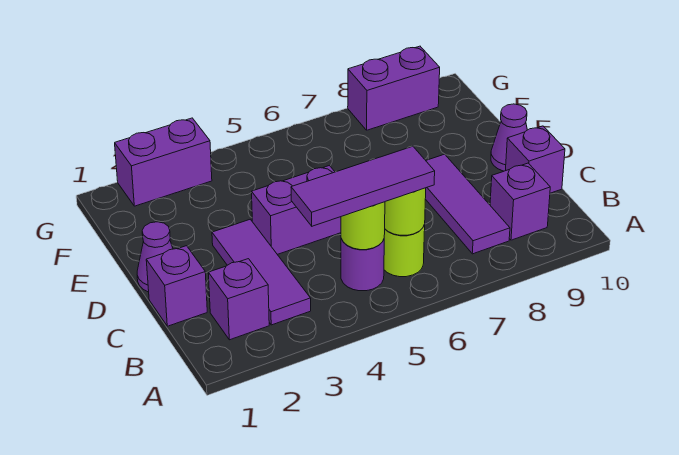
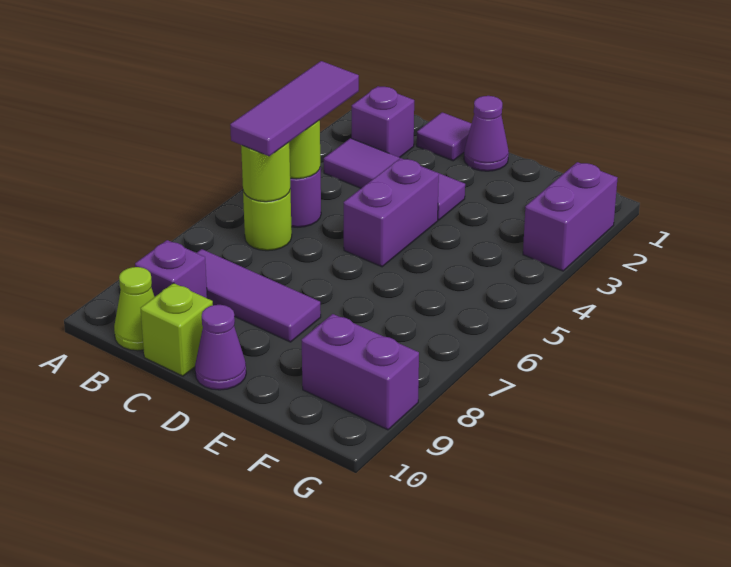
none -> lime 1x1 cone [114,267,154,351]
purple 1x1 brick [146,246,207,326] -> purple 1x1 tile [417,112,472,161]
purple 1x1 brick [506,126,565,193] -> lime 1x1 brick [141,283,213,376]
purple 1x2 brick [348,46,440,130] -> purple 1x2 brick turned to [301,314,419,430]

